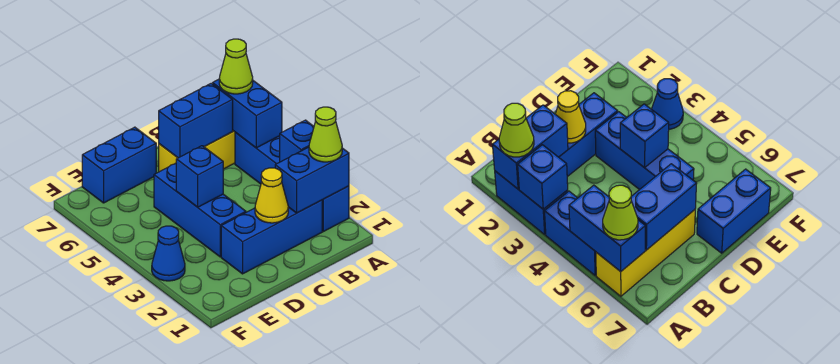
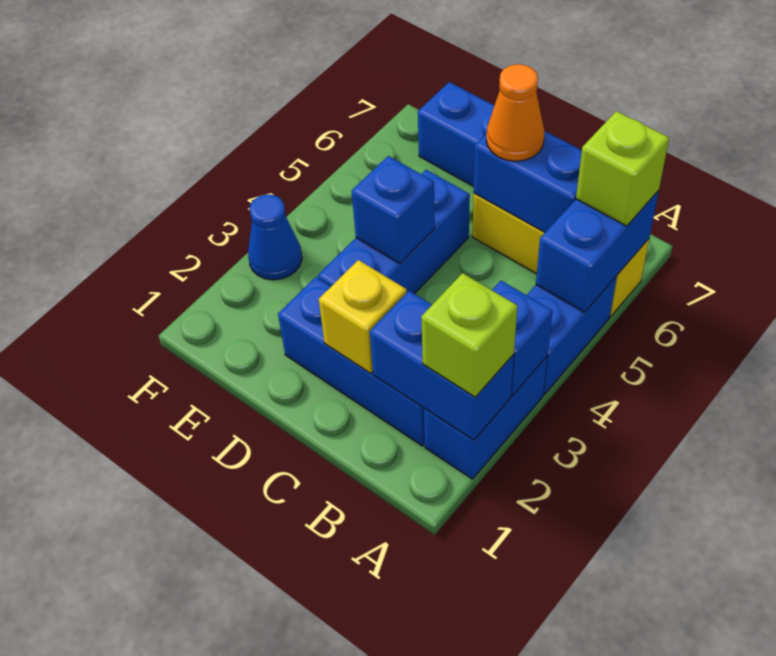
lime 1x1 cone [309,107,342,162] -> lime 1x1 brick [421,273,517,397]
lime 1x1 cone [219,39,253,94] -> lime 1x1 brick [576,111,669,226]
yellow 1x1 cone [255,168,288,223] -> yellow 1x1 brick [319,260,407,373]
none -> orange 1x1 cone [486,64,545,161]

